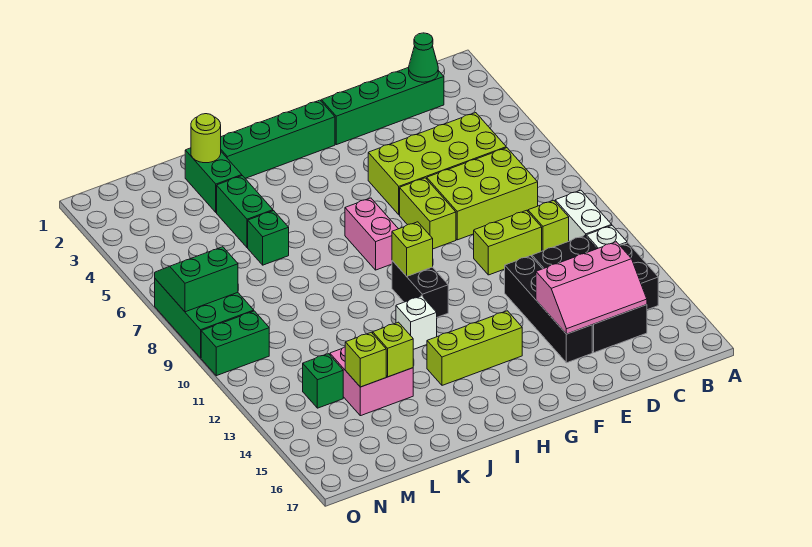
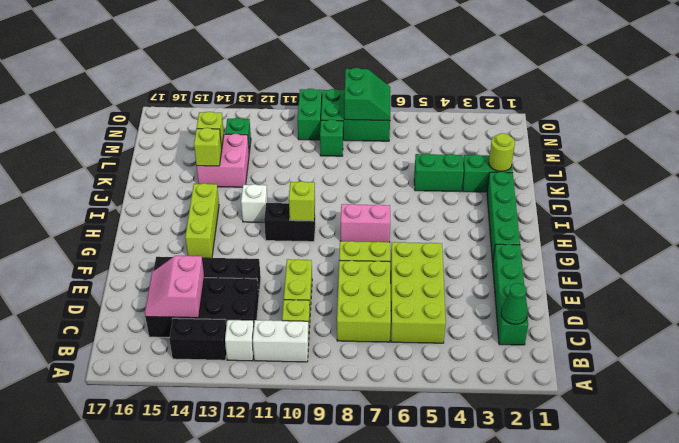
pink 2x3 slope [536,242,647,334] -> pink 2x2 slope [145,256,204,318]
green 1x1 brick [248,211,289,265] -> green 1x1 brick moved to [320,120,343,156]

